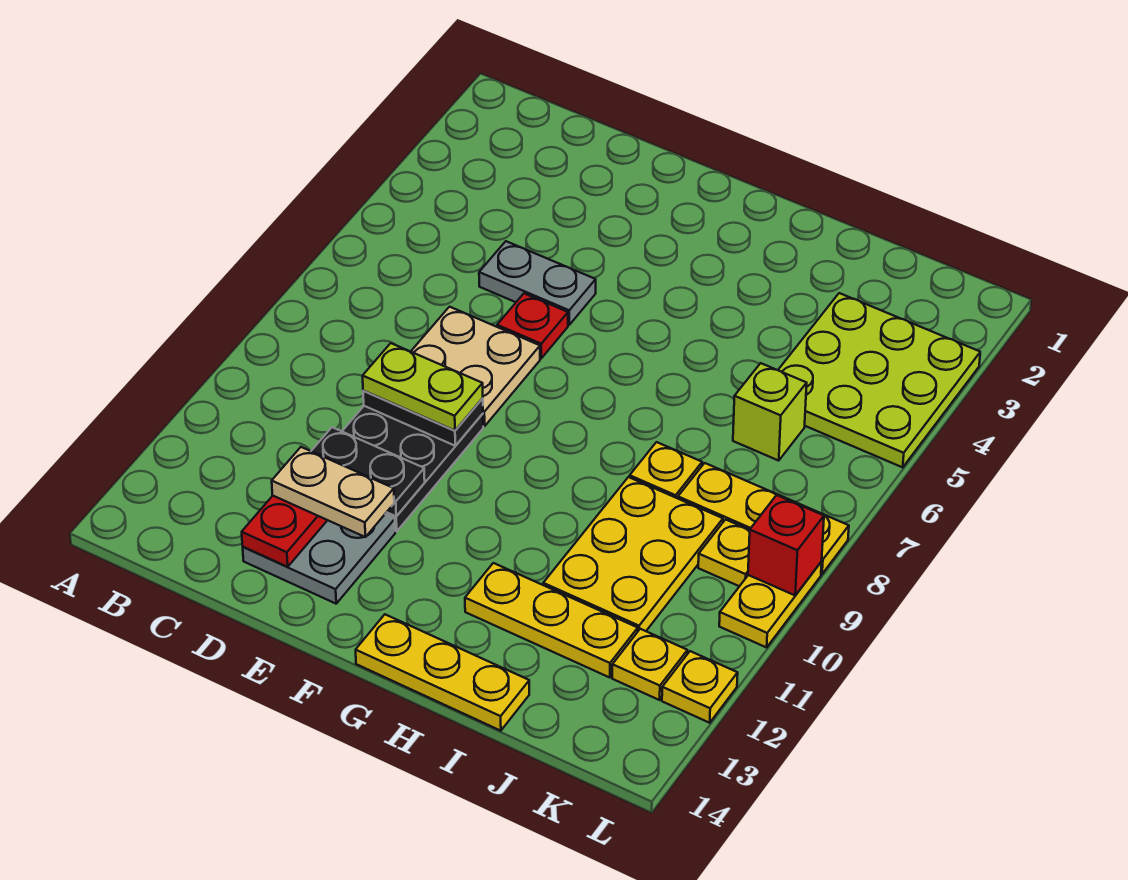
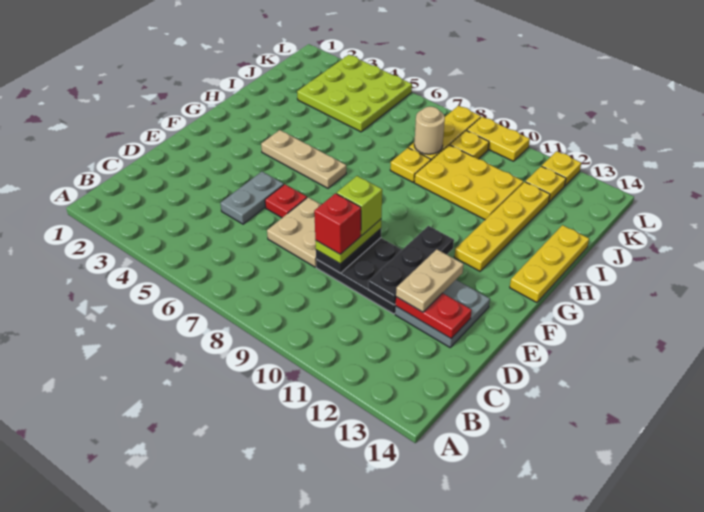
black 1x2 plate [311,427,425,516] -> black 1x3 plate [368,226,454,305]
none -> tan 1x3 plate [261,130,346,188]
yellow 1x3 plate [465,563,638,678] -> yellow 1x4 plate [454,182,550,271]
lime 1x1 brick [733,363,807,461] -> lime 1x1 brick moved to [337,176,382,235]
none -> tan 1x1 round brick [414,107,445,154]
red 1x1 brick [748,495,824,595] -> red 1x1 brick moved to [314,193,361,254]

